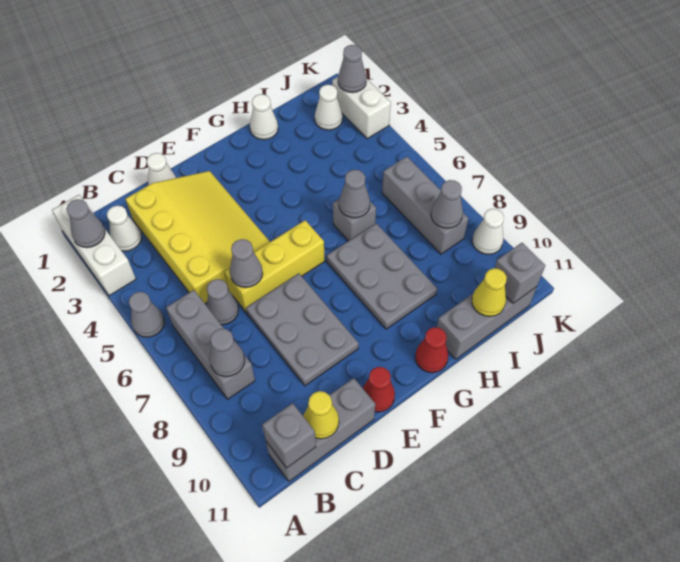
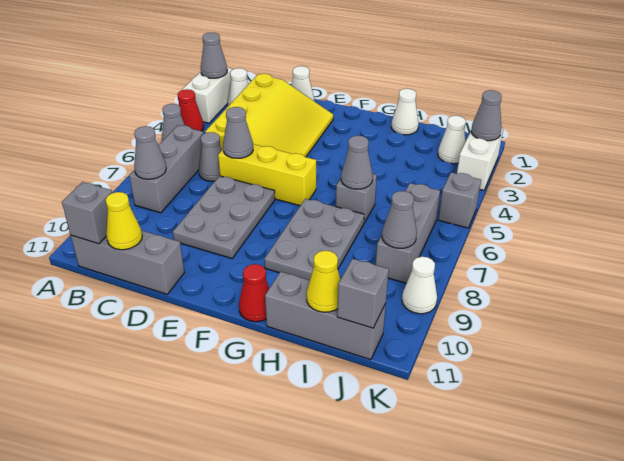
white 1x3 brick [52,195,136,296] -> white 1x2 brick [182,68,232,123]
red 1x1 cone [363,367,395,412] -> red 1x1 cone moved to [177,89,204,131]
none -> grey 1x1 brick [438,172,481,228]

